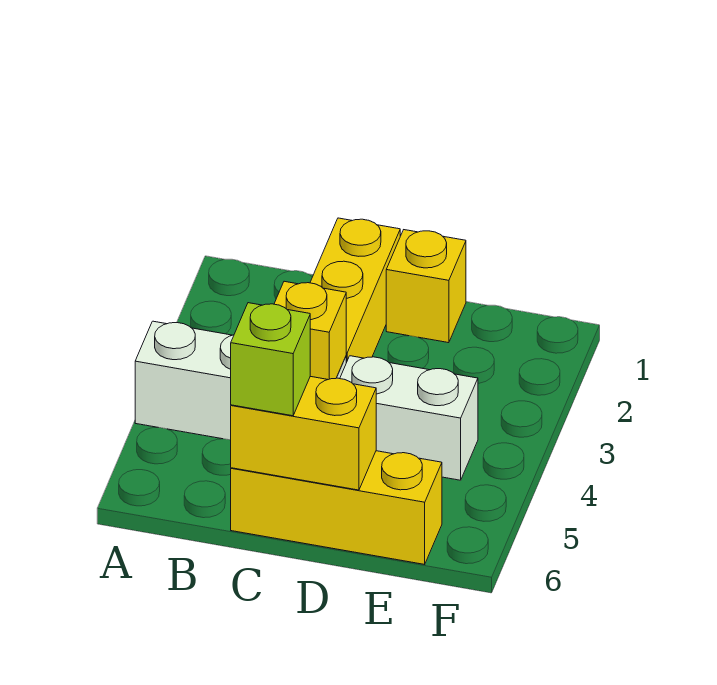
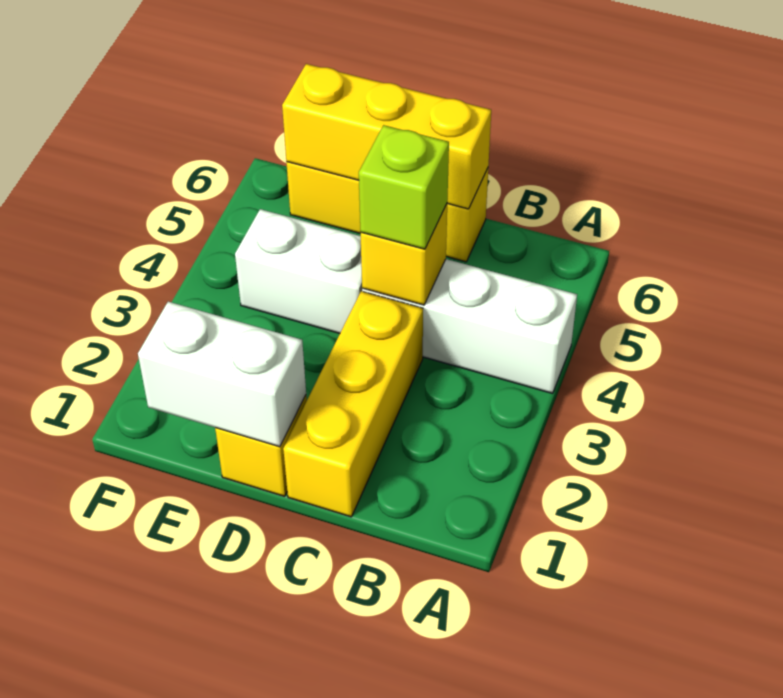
yellow 1x2 brick [231,376,376,490] -> yellow 1x3 brick [282,64,491,209]
lime 1x1 brick [231,303,310,416] -> lime 1x1 brick moved to [359,125,449,249]
none -> white 1x2 brick [138,302,306,447]

